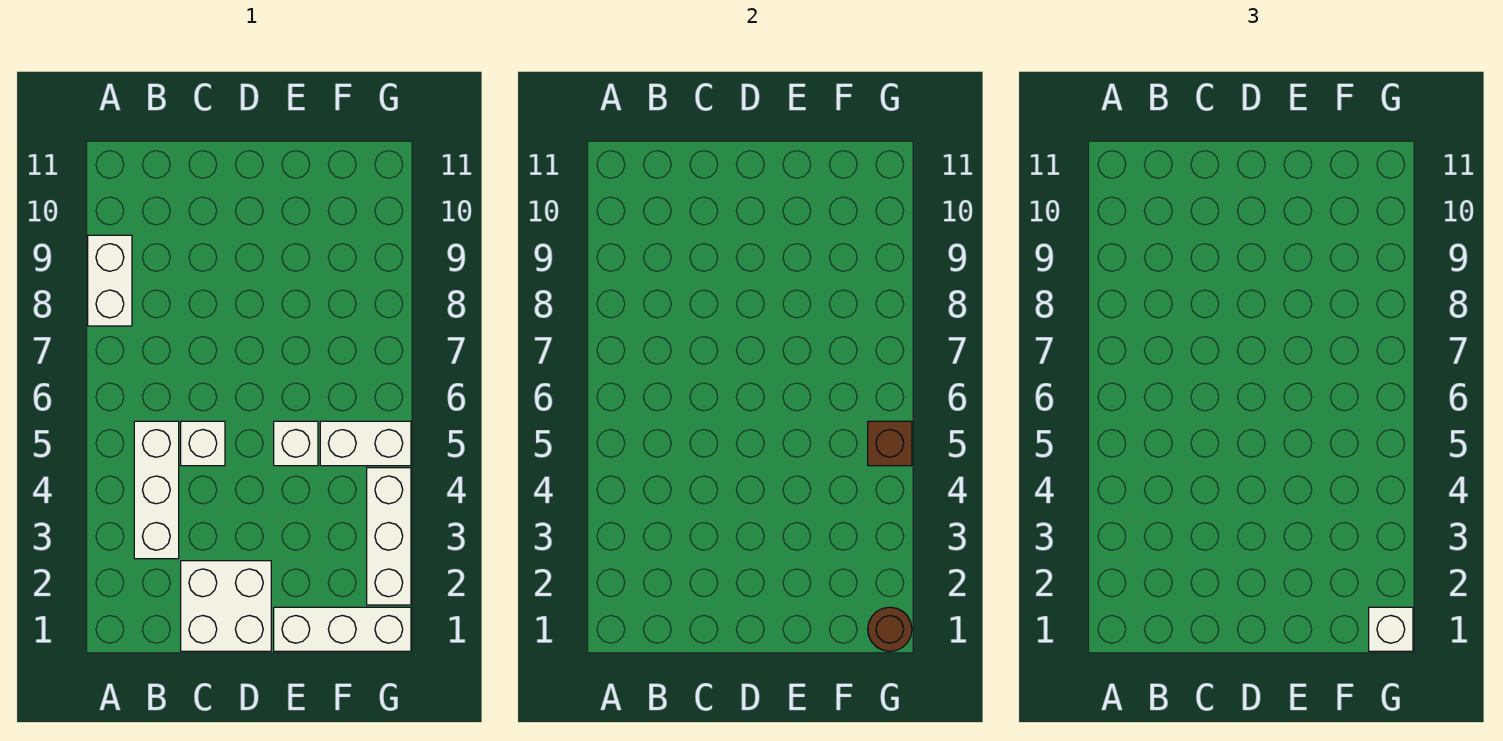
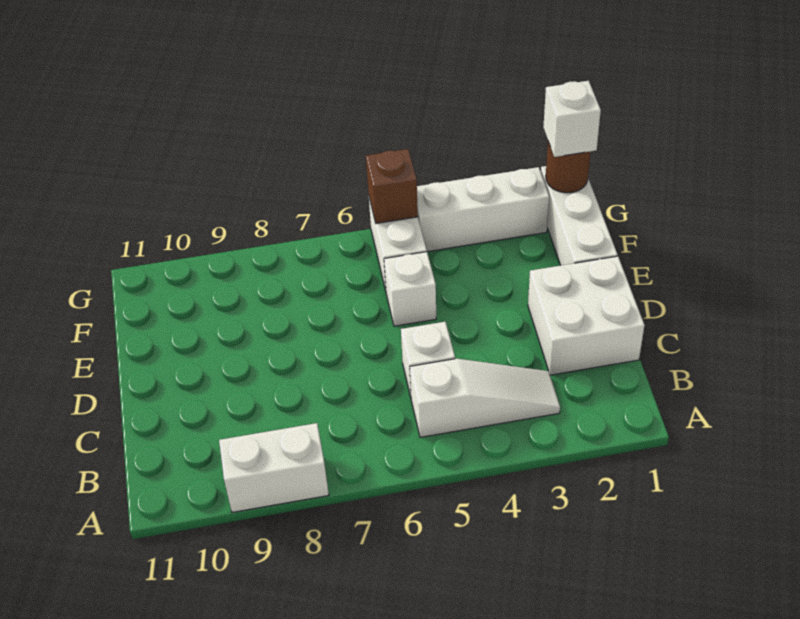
white 1x3 brick [134,421,179,559] -> white 1x3 slope [410,359,560,437]

